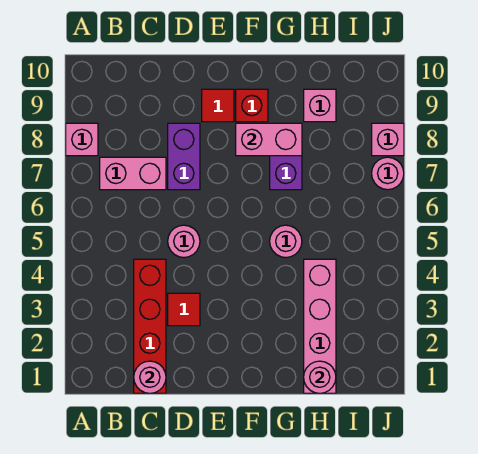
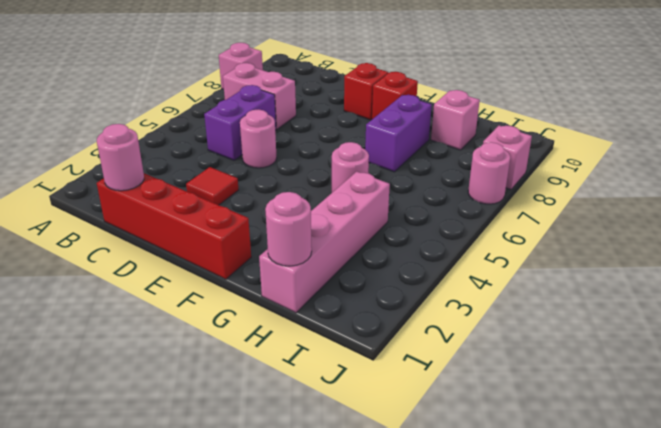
red 1x4 brick [134,259,166,393] -> red 1x4 brick turned to [97,173,251,279]
purple 1x2 brick [168,123,200,190] -> purple 1x2 brick moved to [204,85,276,160]
red 1x1 tile [202,89,234,122] -> red 1x1 brick [344,63,388,120]
pink 1x2 brick [236,123,302,156] -> none

